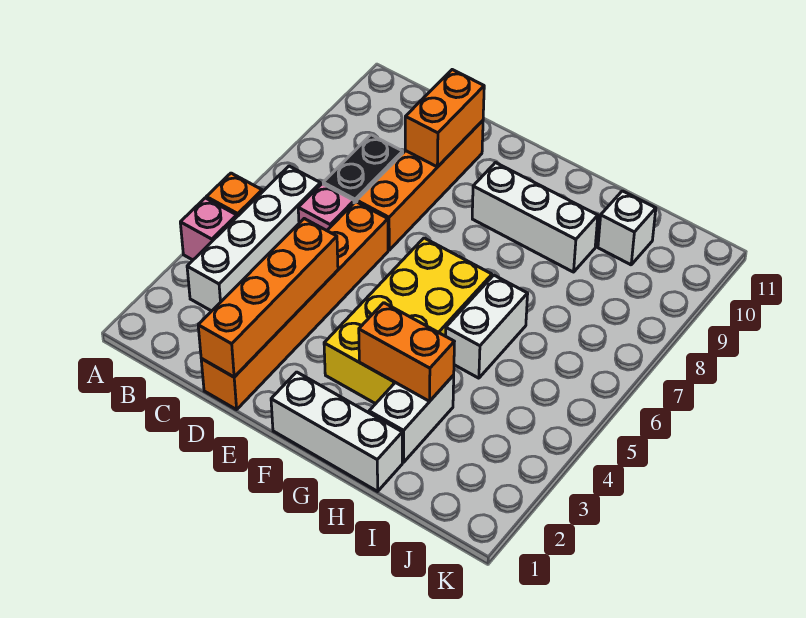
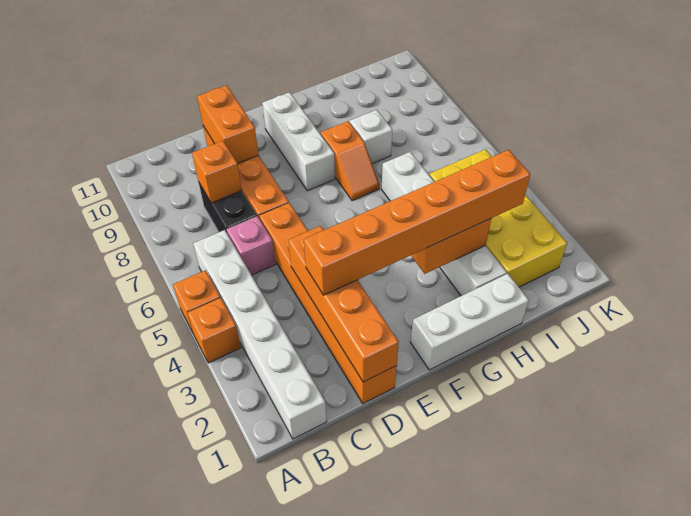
pink 1x1 brick [180,198,237,260] -> orange 1x1 brick [187,298,241,363]
white 1x4 brick [187,166,321,311] -> white 1x6 brick [193,230,327,439]
none -> orange 1x1 brick [192,141,242,203]
none -> orange 1x6 brick [304,150,530,295]
yellow 2x4 brick [324,238,492,404] -> yellow 2x4 brick moved to [429,149,567,287]
white 1x3 brick [472,163,598,272] -> white 1x3 brick turned to [262,92,335,191]
none -> orange 1x2 slope [321,121,380,201]
white 1x1 brick [598,191,656,265] -> white 1x1 brick moved to [350,110,392,164]

